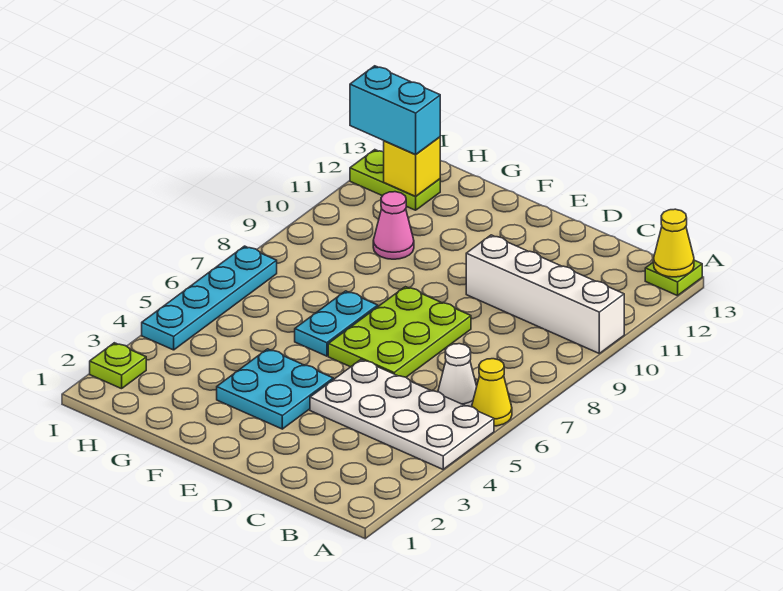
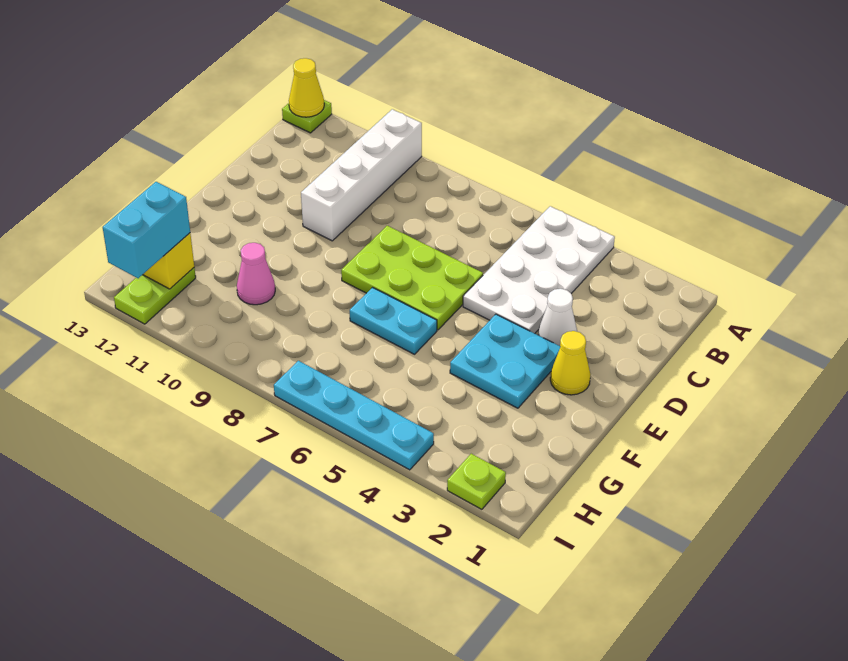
yellow 1x1 cone [472,359,512,426] -> yellow 1x1 cone moved to [550,331,590,395]
white 1x1 cone [438,344,477,407] -> white 1x1 cone moved to [538,289,577,346]

